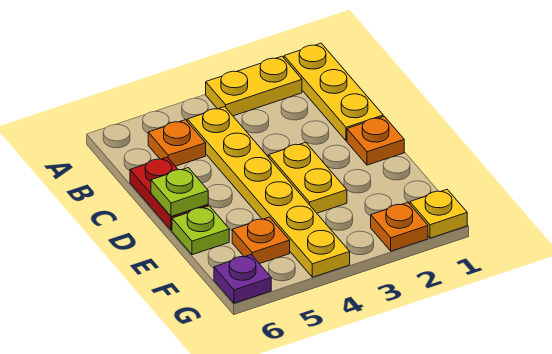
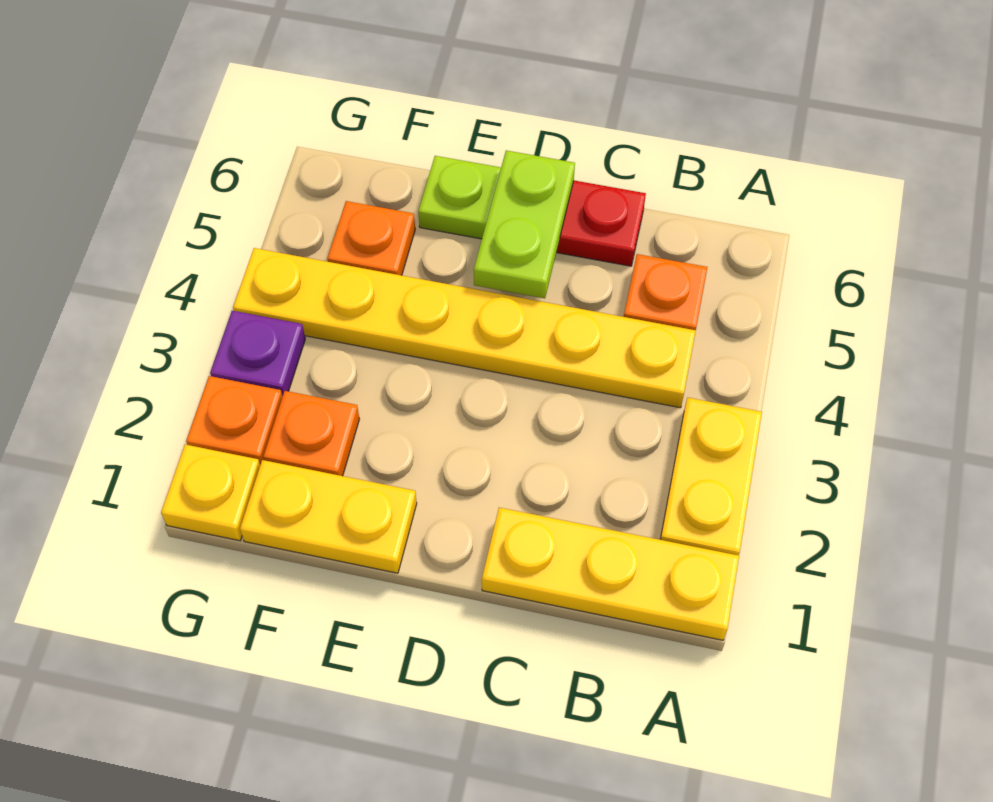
orange 1x1 plate [347,116,404,165] -> orange 1x1 plate moved to [263,391,359,476]
yellow 1x2 plate [269,142,347,213] -> yellow 1x2 plate moved to [240,460,417,573]
lime 1x1 plate [151,168,208,217] -> lime 1x2 plate [474,150,575,298]
purple 1x1 plate [214,255,271,303] -> purple 1x1 plate moved to [210,311,305,396]

